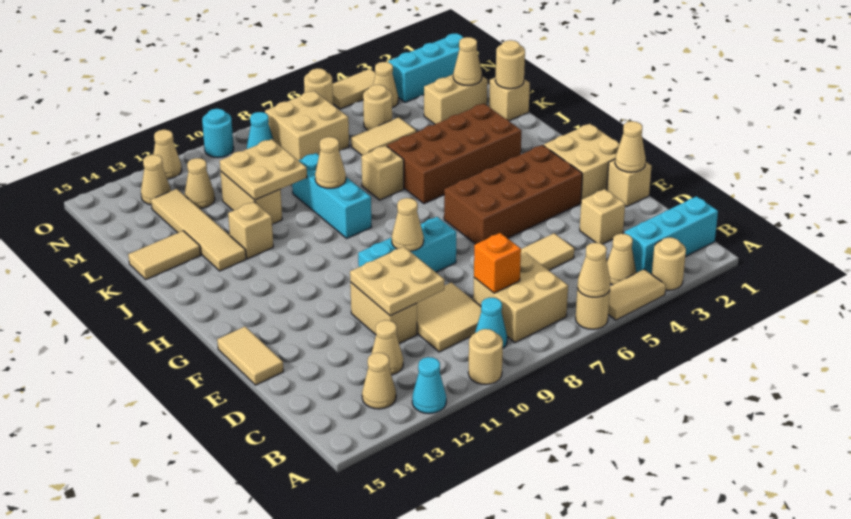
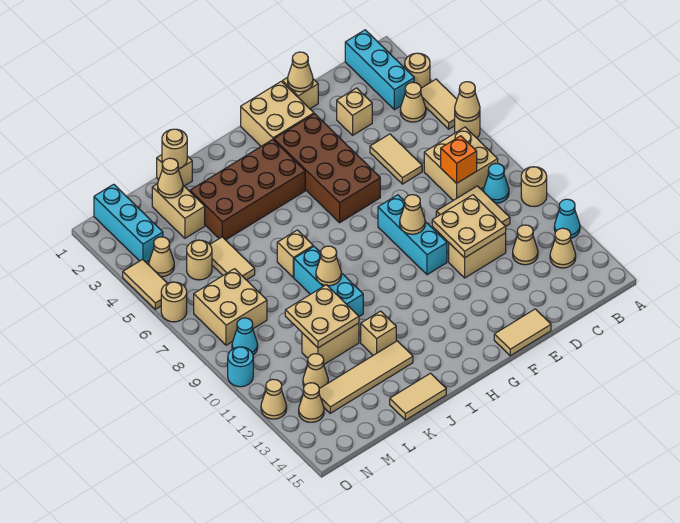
brown 2x4 brick [387,104,522,204] -> brown 2x4 brick turned to [190,140,305,240]
cyan 1x3 brick [292,153,372,238] -> cyan 1x3 brick turned to [294,246,363,316]
tan 1x2 tile [128,231,201,279] -> tan 1x2 tile turned to [390,373,446,420]

